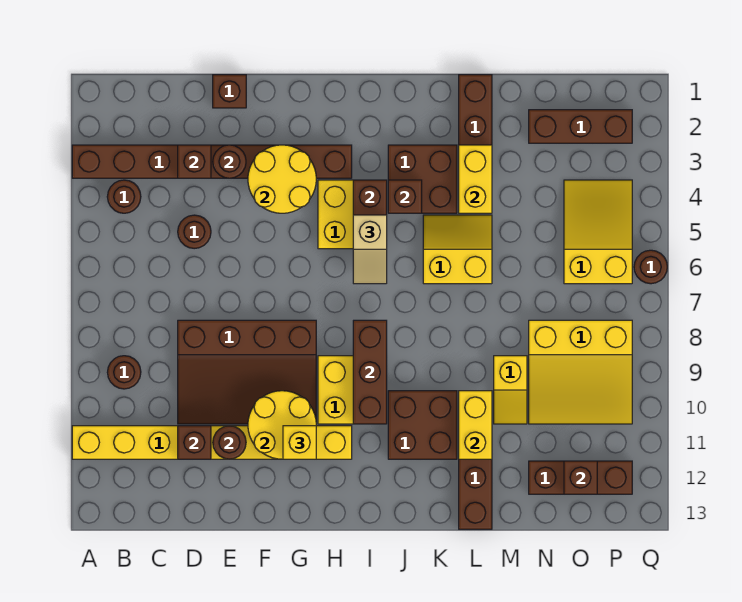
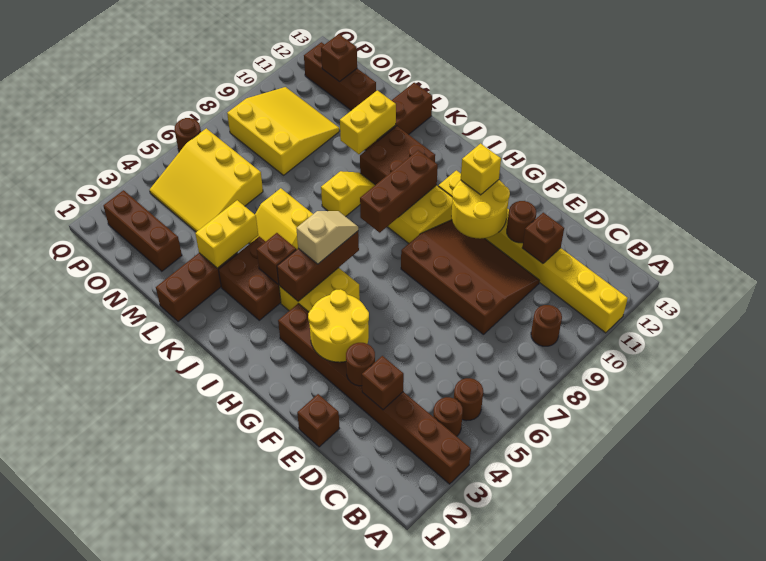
brown 1x1 round brick [178,215,211,249] -> brown 1x1 round brick moved to [454,378,483,421]
yellow 1x2 slope [494,356,527,424] -> yellow 1x2 slope moved to [321,171,375,217]
yellow 2x3 slope [564,180,632,284] -> yellow 3x3 slope [150,128,263,232]

